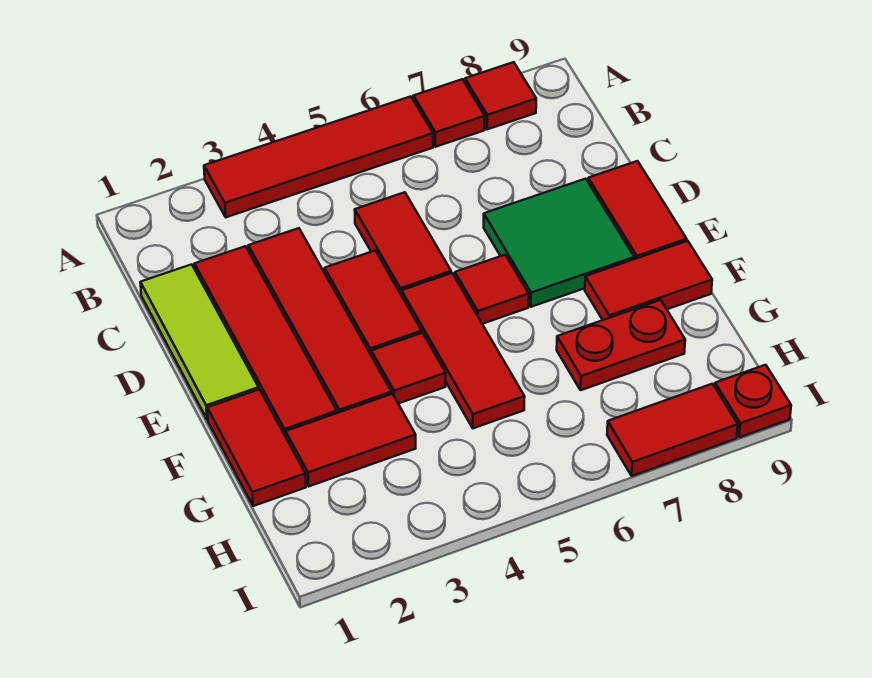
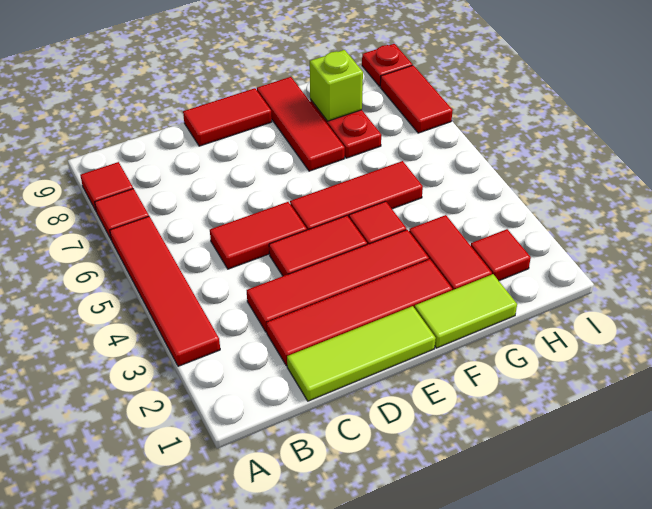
green 2x2 tile [484,179,634,307] -> none
red 1x1 tile [455,255,529,324] -> red 1x1 tile moved to [471,229,531,281]
red 1x2 tile [207,389,306,506] -> lime 1x2 tile [415,274,517,348]
red 1x2 tile [585,241,712,320] -> red 1x3 tile [257,77,345,171]
none -> lime 1x1 brick [310,50,363,121]

